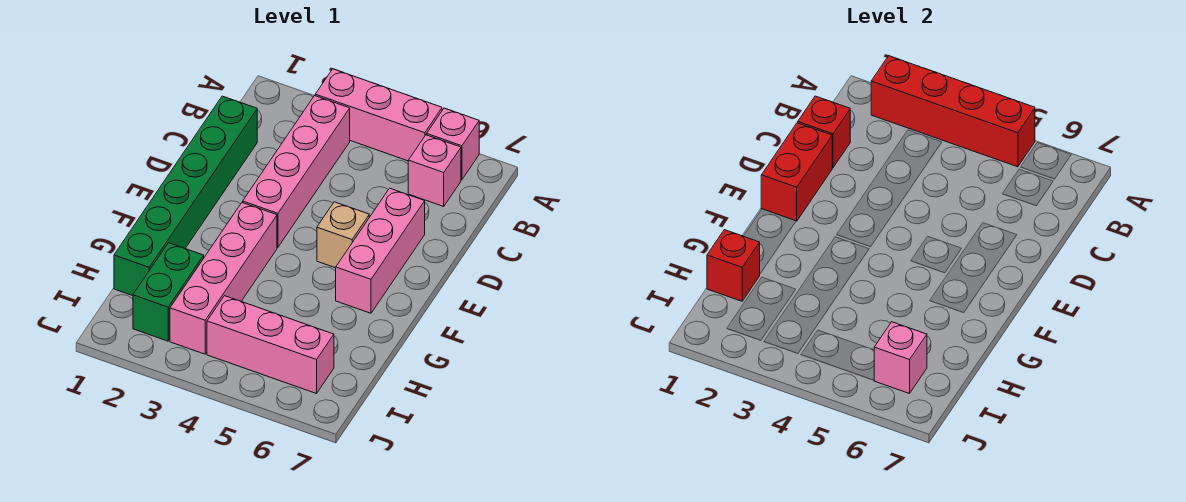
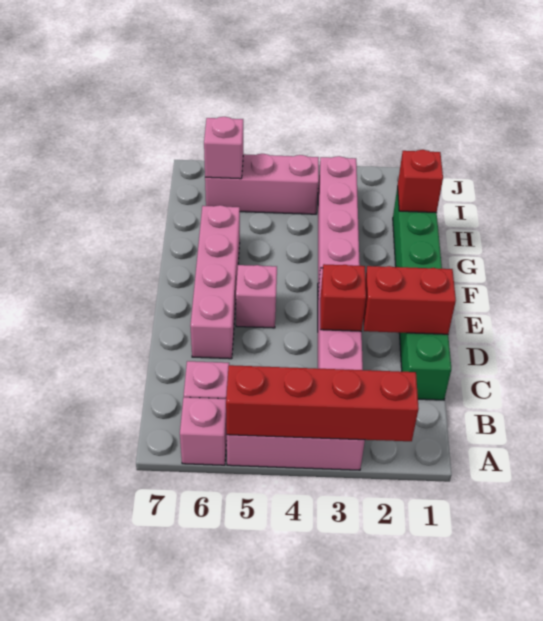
red 1x1 brick [798,96,850,168] -> red 1x1 brick moved to [320,264,366,331]
red 1x2 brick [761,123,832,221] -> red 1x2 brick turned to [363,266,456,334]
pink 1x3 brick [336,188,425,313] -> pink 1x4 brick [190,205,240,359]
tan 1x1 brick [317,202,369,268] -> pink 1x1 brick [236,265,277,328]
green 1x2 brick [133,243,204,341] -> none

